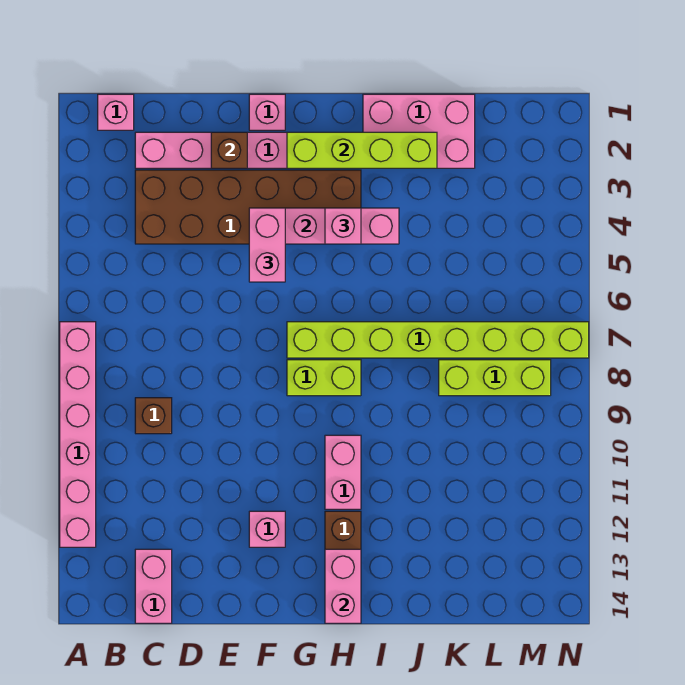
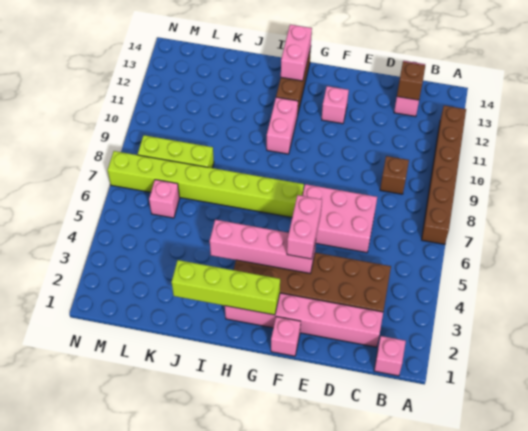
pink 1x6 brick [60,322,96,547] -> brown 1x6 brick [422,105,466,244]
brown 1x1 brick [211,132,247,168] -> brown 1x1 brick moved to [397,62,425,100]
lime 1x2 brick [287,360,361,396] -> none
pink 1x1 brick [325,208,361,244] -> pink 1x1 brick moved to [149,180,180,218]
pink 2x3 brick [363,94,475,168] -> pink 2x3 brick moved to [303,184,377,253]

